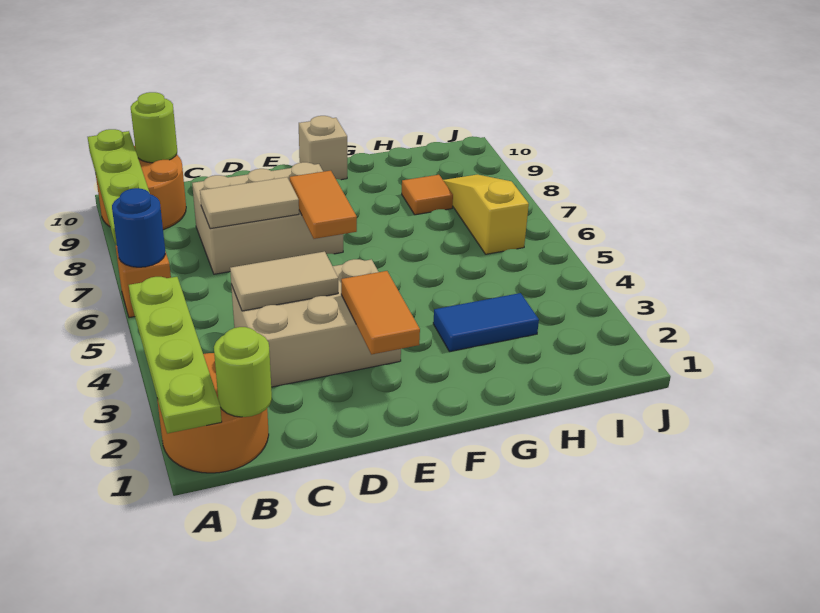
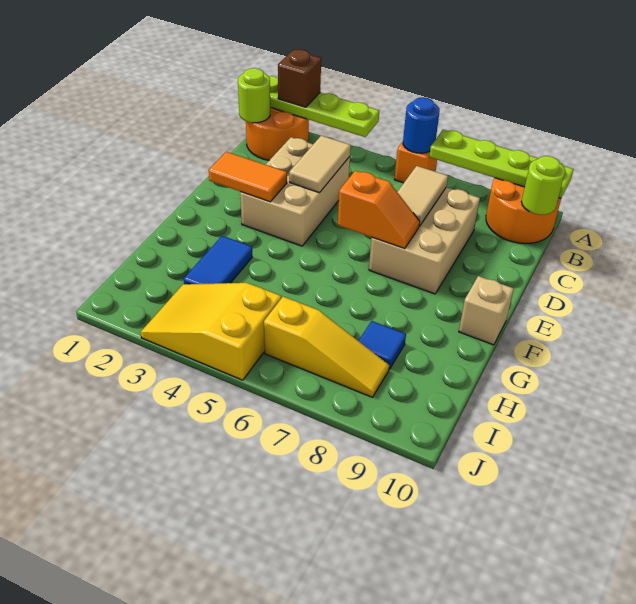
none -> brown 1x1 brick [278,49,321,107]
orange 1x2 tile [290,171,357,239] -> orange 1x2 slope [338,170,420,249]
orange 1x1 tile [402,175,453,215] -> blue 1x1 tile [359,321,406,369]
none -> yellow 2x3 slope [140,283,281,380]

